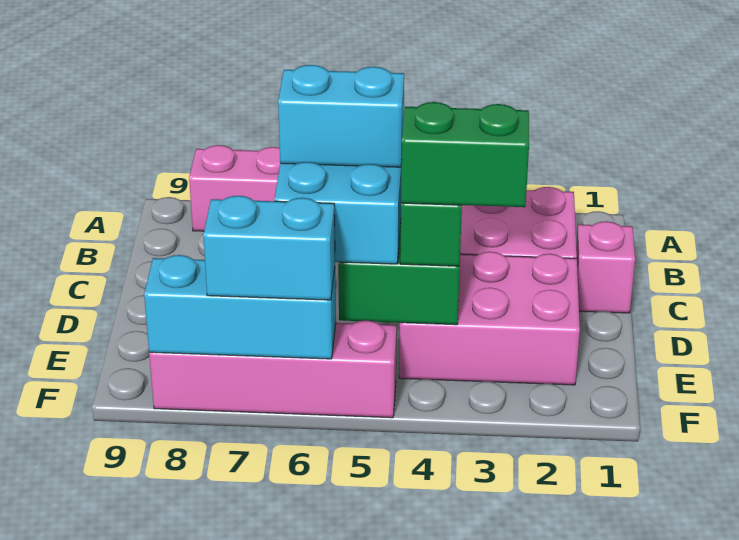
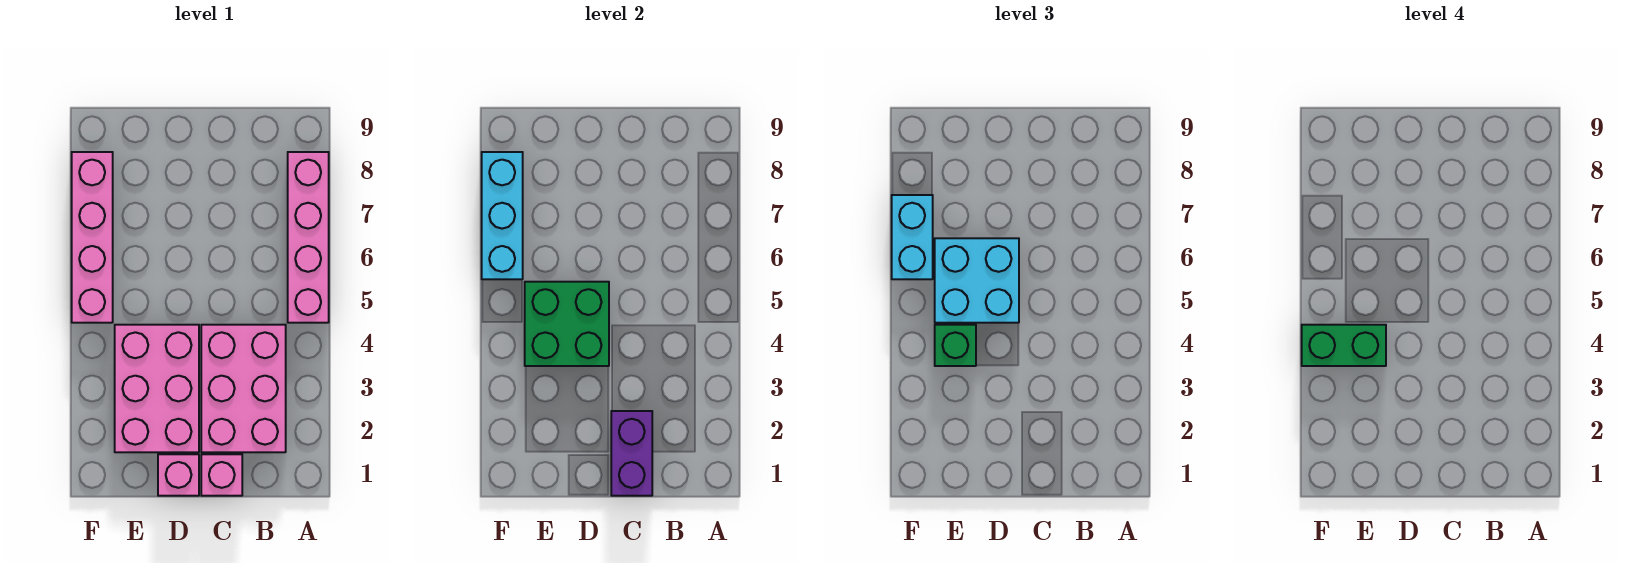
none -> purple 1x2 brick [611,411,652,496]
none -> pink 1x1 brick [158,454,199,496]
cyan 1x2 brick [278,65,404,167] -> none
green 1x2 brick [401,102,529,207] -> green 1x2 brick turned to [1302,325,1386,366]

